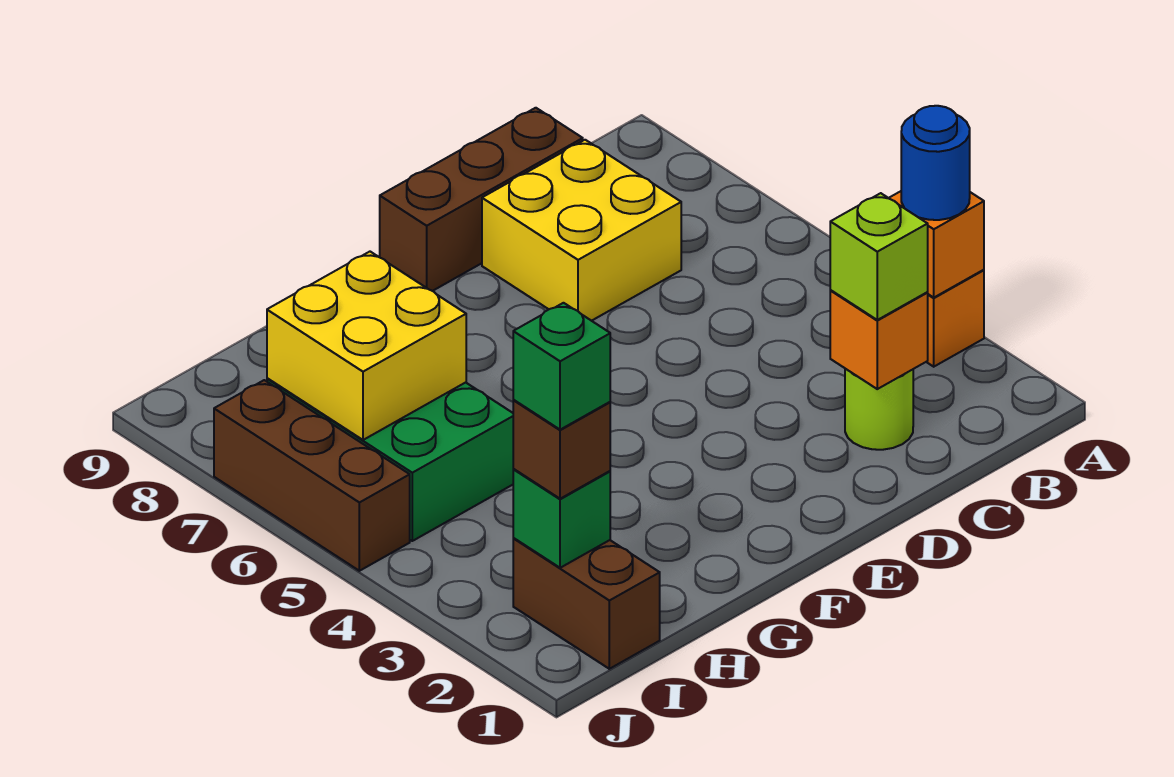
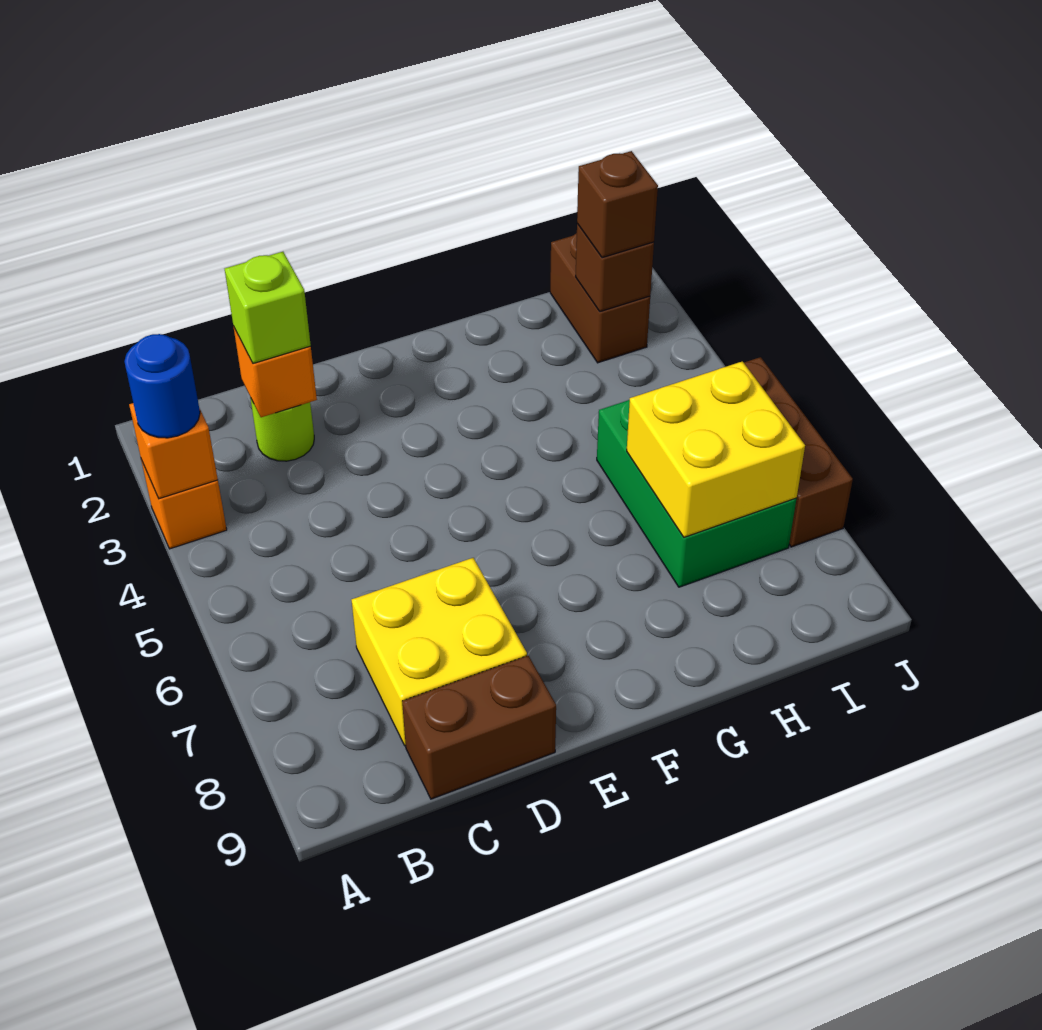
brown 1x3 brick [380,108,583,291] -> brown 1x2 brick [402,656,556,799]
green 1x1 brick [513,469,610,568] -> brown 1x1 brick [576,224,654,312]
green 1x1 brick [513,303,610,430] -> none

